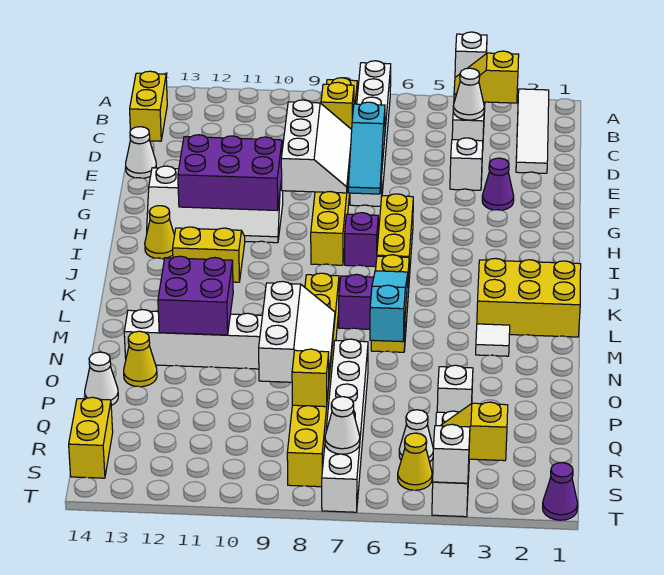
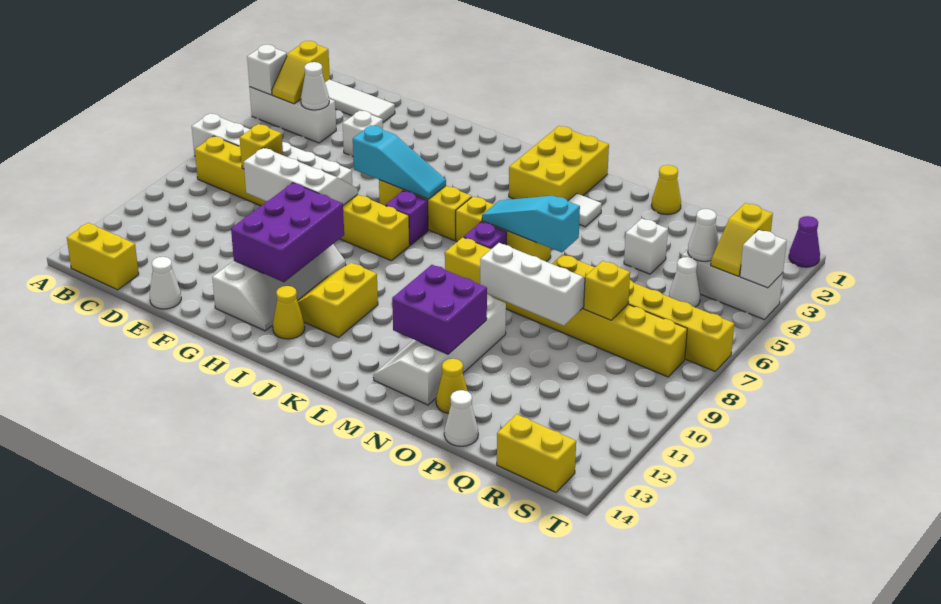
cyan 1x3 slope [348,102,385,194] -> cyan 1x3 slope moved to [353,125,446,199]
purple 1x1 cone [482,158,514,210] -> none
white 1x6 brick [322,339,368,512] -> yellow 1x6 brick [552,254,734,371]
yellow 1x1 cone [398,433,432,490] -> yellow 1x1 cone moved to [652,165,681,215]
white 1x1 cone [325,397,360,454] -> white 1x1 cone moved to [688,209,719,261]

